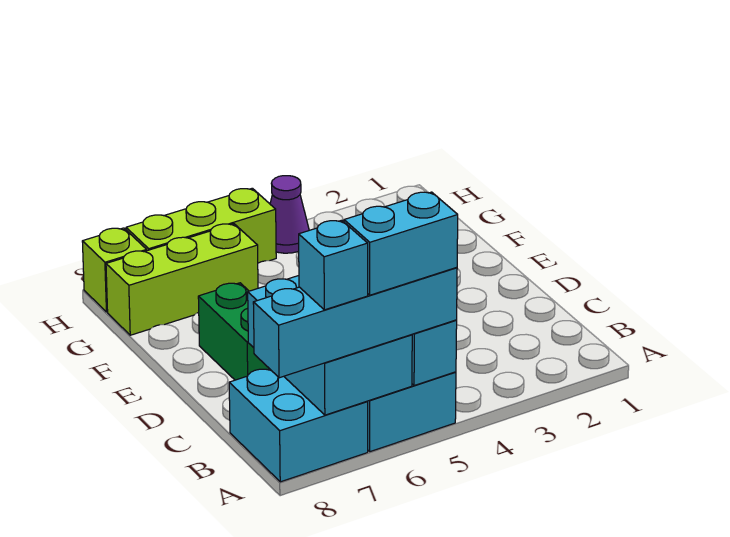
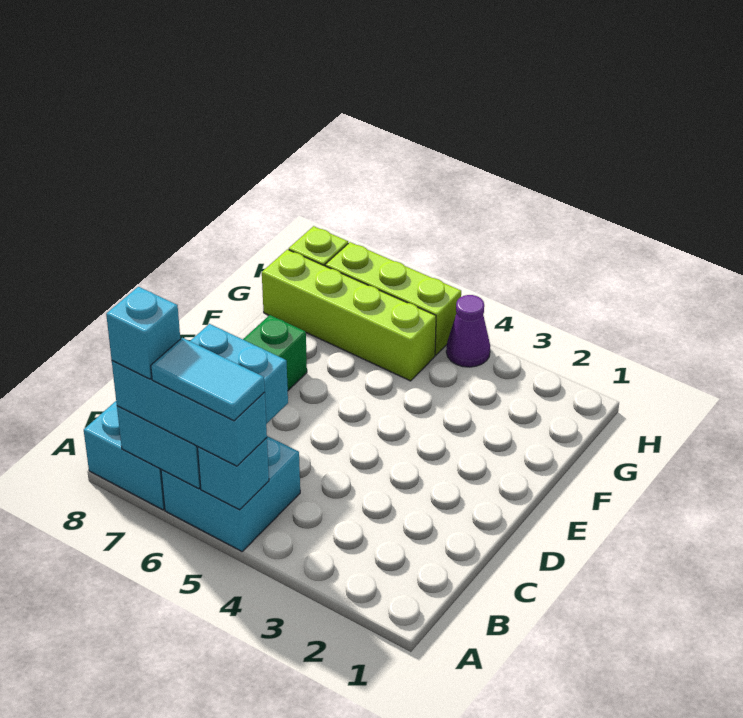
cyan 1x4 brick [253,267,457,378] -> cyan 1x3 brick [112,361,267,466]
cyan 1x2 brick [344,192,458,295] -> cyan 1x2 tile [151,338,265,421]
lime 1x3 brick [106,224,258,335] -> lime 1x4 brick [262,249,436,381]

